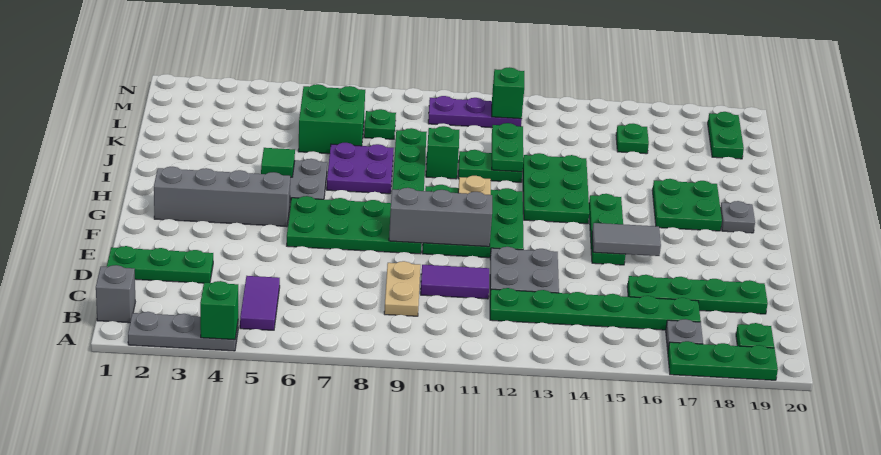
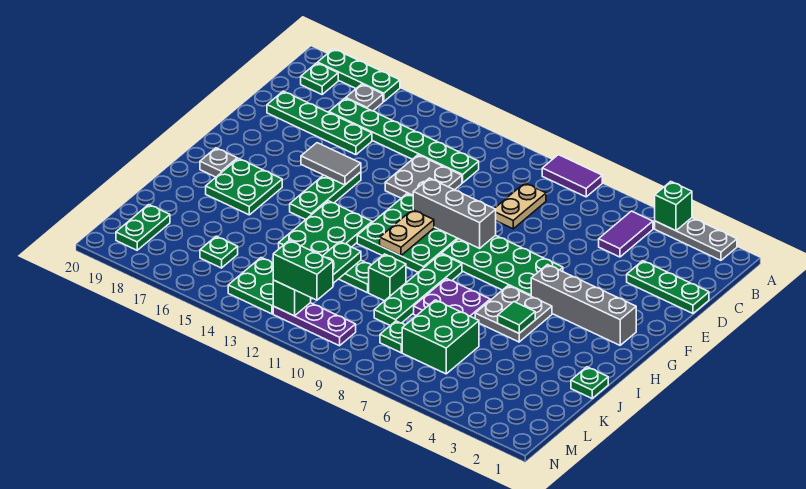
grey 1x1 brick [96,265,135,323] -> none
purple 1x2 tile [421,265,489,299] -> purple 1x2 tile moved to [542,155,602,197]
none -> green 1x1 plate [571,367,608,398]
none -> green 2x2 plate [228,258,273,314]
none -> green 1x2 brick [273,241,333,300]

